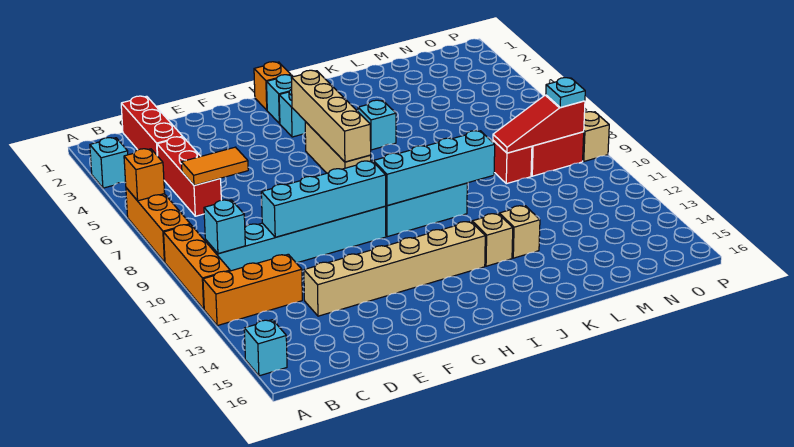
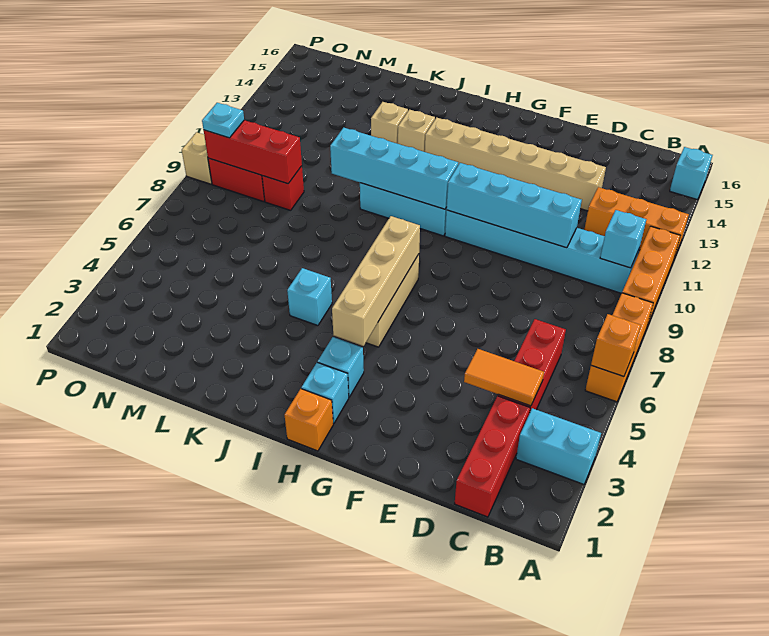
cyan 1x1 brick [90,138,128,188] -> cyan 1x2 brick [516,408,601,484]
orange 1x2 tile [182,147,248,185] -> orange 1x2 tile moved to [464,349,544,406]
red 1x3 slope [493,95,585,153] -> red 1x3 brick [204,120,302,184]

